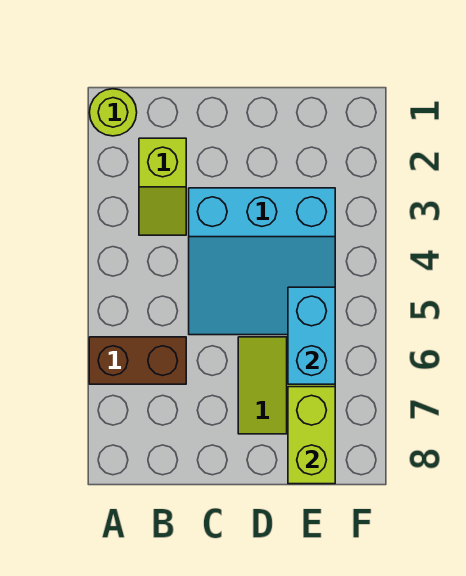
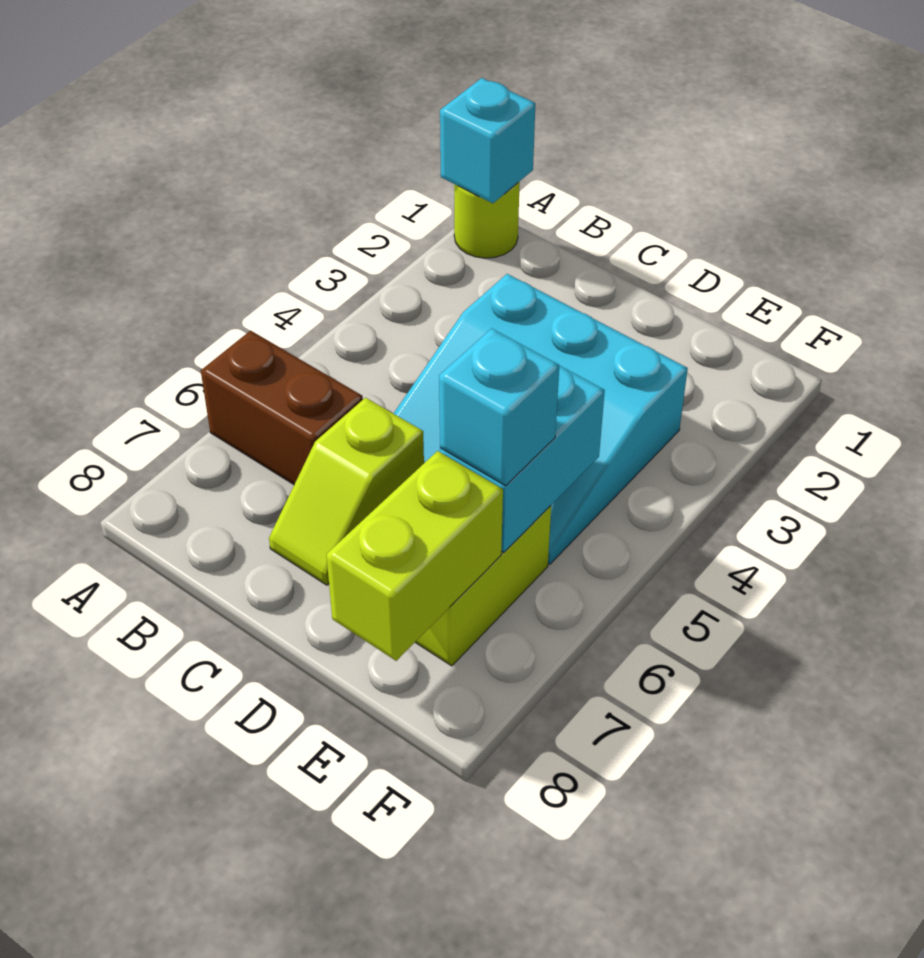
none -> cyan 1x1 brick [440,78,535,203]
lime 1x2 slope [139,138,186,235] -> lime 1x2 slope moved to [269,398,424,585]
none -> cyan 1x1 brick [439,328,559,486]

